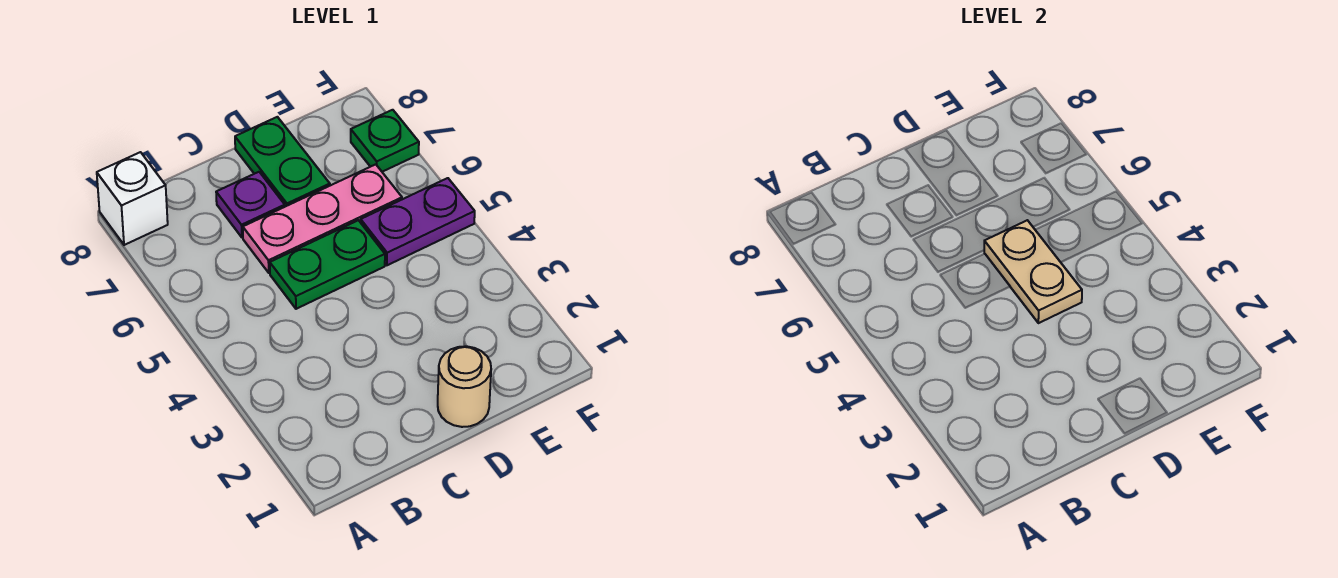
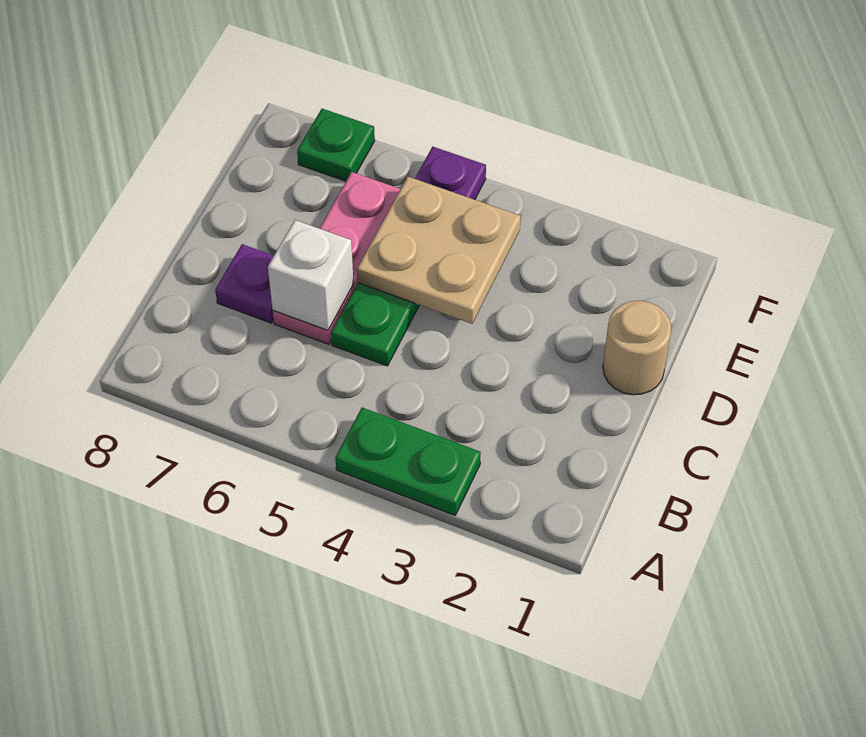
white 1x1 brick [97,152,168,245] -> white 1x1 brick moved to [268,220,354,330]
tan 1x2 plate [984,220,1082,323] -> tan 2x2 plate [357,177,521,324]
green 1x2 plate [235,117,330,207] -> green 1x2 plate moved to [335,408,481,515]

